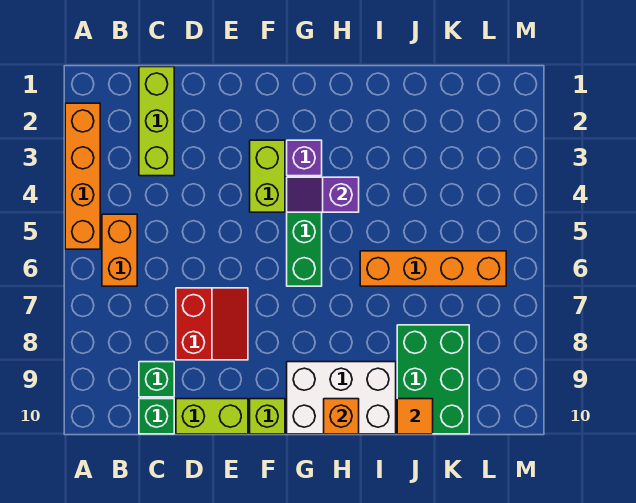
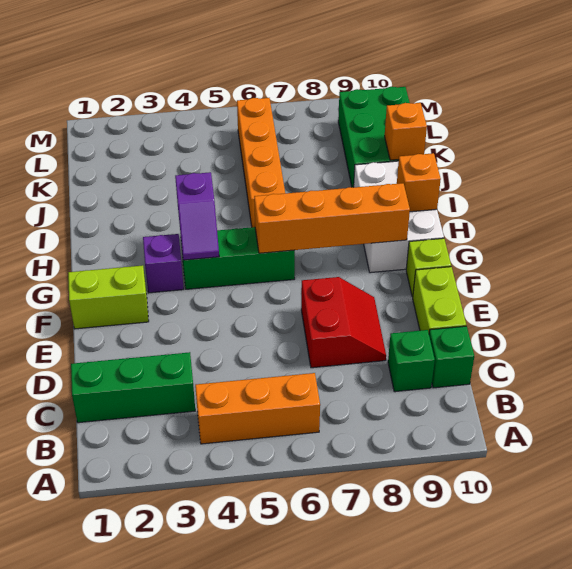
orange 1x4 brick [65,103,100,249] -> orange 1x4 brick moved to [254,183,410,253]
orange 1x2 brick [102,214,137,286] -> orange 1x3 brick [195,373,320,444]
lime 1x3 brick [139,67,174,176] -> green 1x3 brick [71,352,195,423]
red 2x2 slope [176,288,248,360] -> red 2x2 slope turned to [301,277,386,368]
lime 1x2 brick [250,140,285,212] -> lime 1x2 brick moved to [68,265,149,329]
green 2x3 brick [397,325,469,434] -> green 2x3 brick turned to [338,87,410,187]
orange 1x1 tile [397,399,433,434] -> orange 1x1 brick [385,103,427,160]

